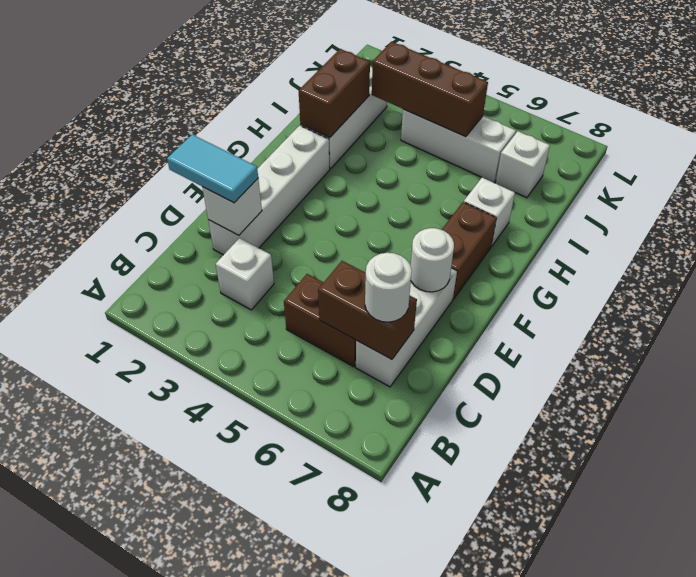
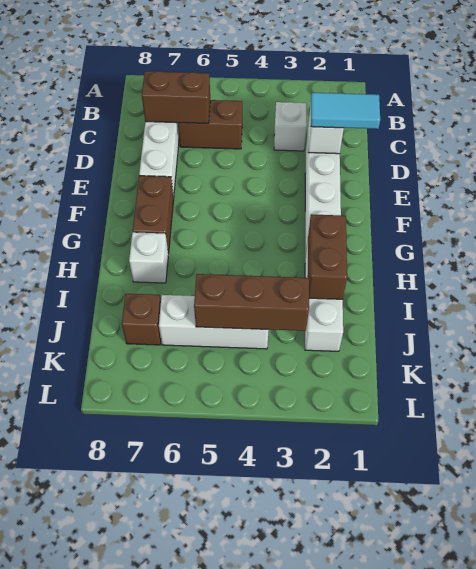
white 1x1 round brick [365,253,412,322] -> none
white 1x1 round brick [411,228,454,292] -> none
white 1x1 brick [496,131,550,198] -> brown 1x1 brick [122,294,161,345]

